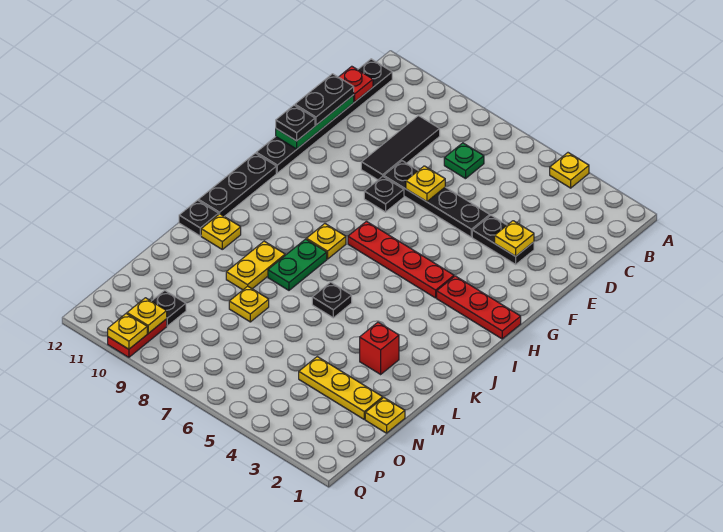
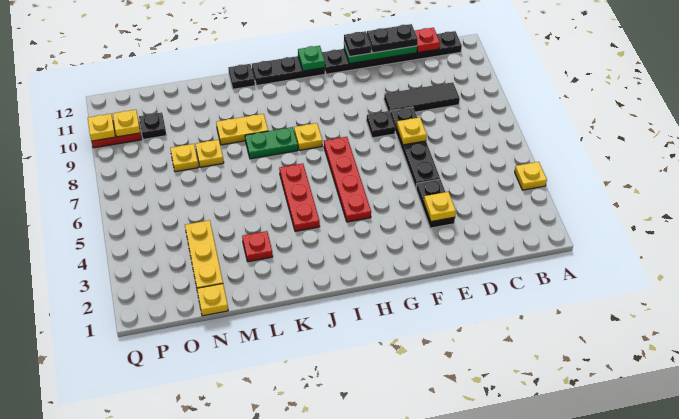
green 1x1 plate [444,143,484,179] -> green 1x1 plate moved to [298,46,325,71]
red 1x3 plate [437,276,521,339] -> red 1x3 plate moved to [279,163,320,231]
black 1x1 plate [312,282,352,318] -> none
yellow 1x1 plate [201,214,241,249] -> yellow 1x1 plate moved to [170,144,198,172]
red 1x1 brick [360,322,399,374] -> red 1x1 plate [242,231,273,262]

